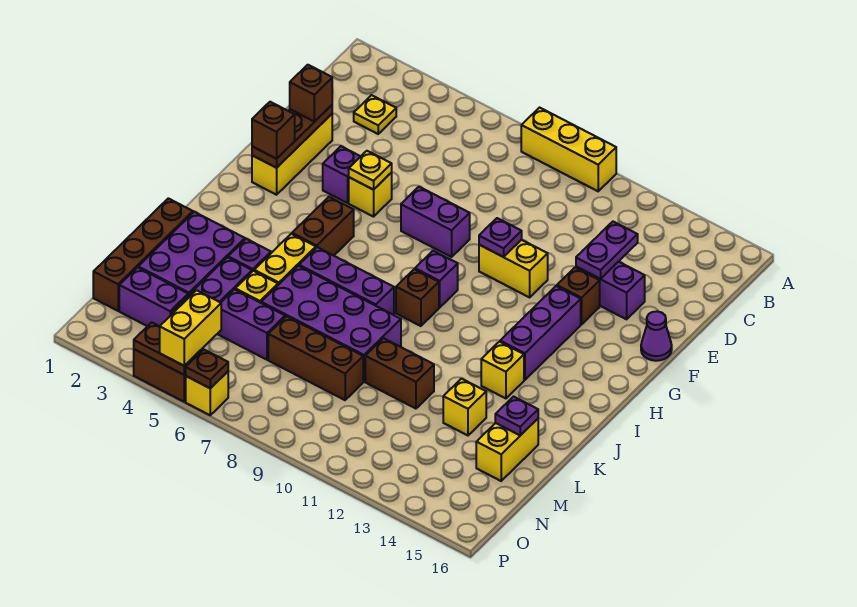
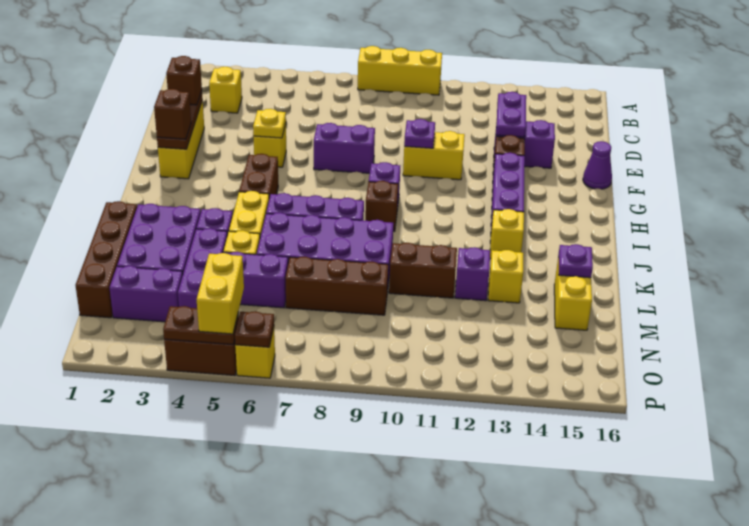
yellow 1x1 plate [354,95,396,134] -> yellow 1x1 brick [209,67,242,113]
purple 1x1 brick [323,146,361,203] -> purple 1x1 brick moved to [455,247,490,301]

